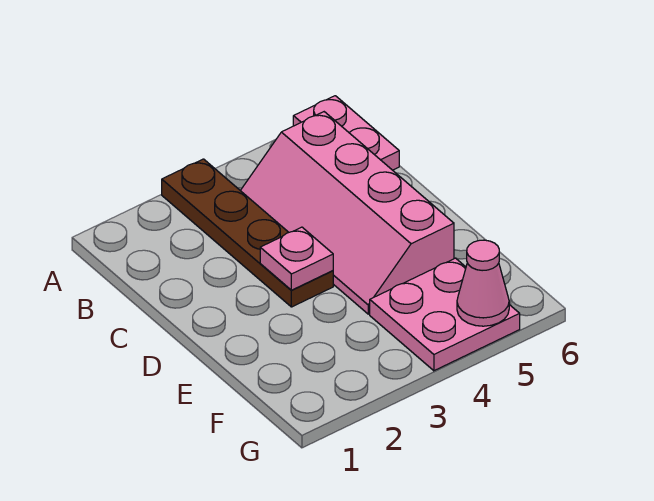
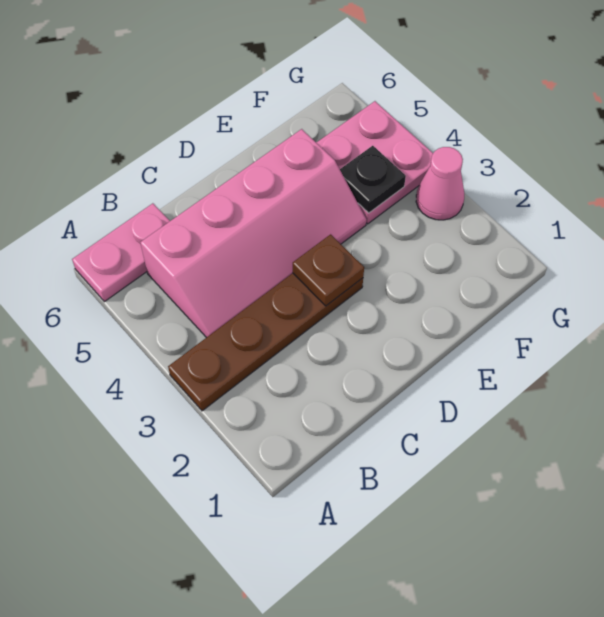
pink 1x1 plate [260,227,333,290] -> brown 1x1 plate [293,234,364,306]
none -> black 1x1 plate [340,146,406,213]
pink 1x1 cone [457,240,509,326] -> pink 1x1 cone moved to [416,147,464,220]

